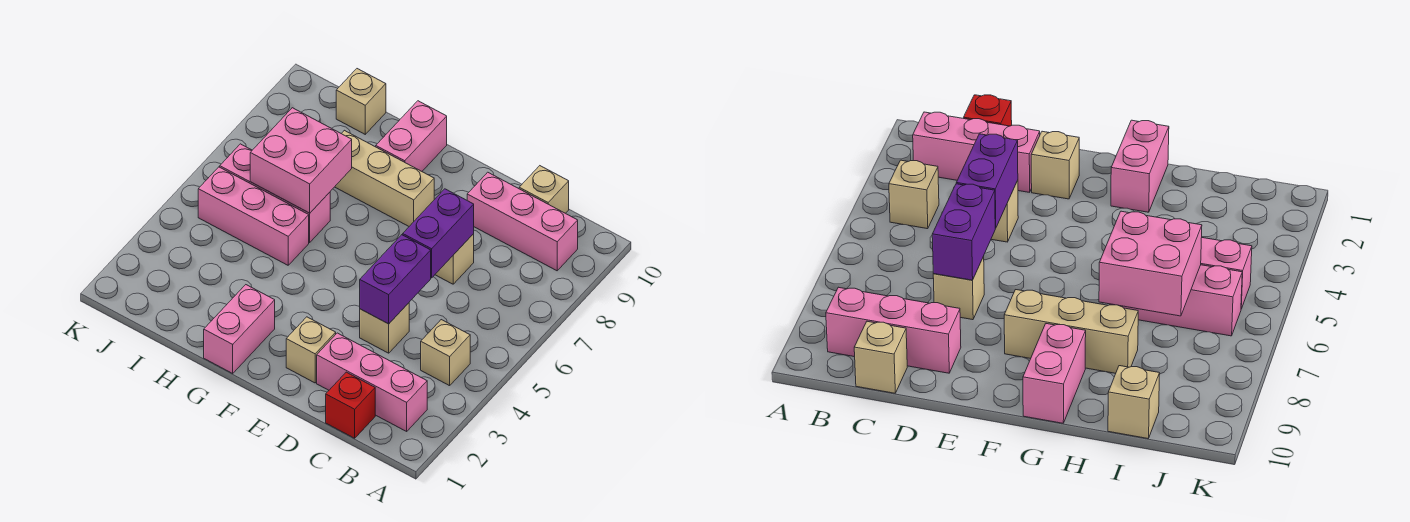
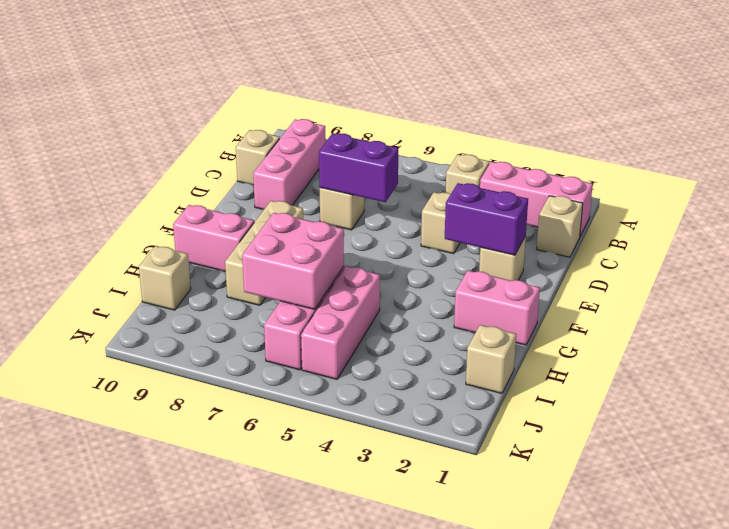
pink 1x3 brick [317,333,427,431] -> pink 1x3 brick turned to [480,162,593,236]
red 1x1 brick [326,372,375,438] -> tan 1x1 brick [537,196,583,257]
purple 1x2 brick [360,235,431,324] -> purple 1x2 brick moved to [445,183,528,255]
none -> tan 1x1 brick [466,325,516,393]

